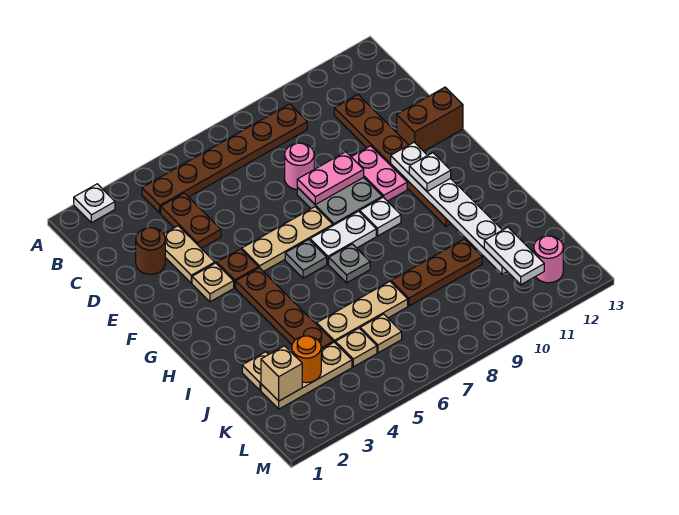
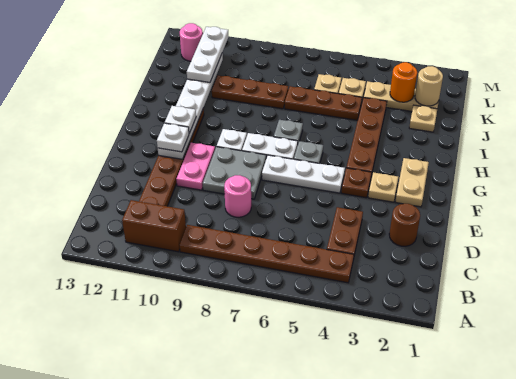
white 1x1 plate [74,184,115,223] -> white 1x1 plate moved to [157,123,189,152]
tan 1x2 plate [164,226,215,283] -> tan 1x2 plate moved to [395,158,429,207]
pink 1x2 plate [297,152,364,204] -> none
brown 1x2 brick [397,87,463,151] -> brown 1x2 brick moved to [122,200,186,252]
tan 1x3 plate [242,207,333,272] -> white 1x3 plate [262,155,345,193]
tan 1x3 plate [317,281,408,342] -> brown 1x3 plate [285,86,362,120]
tan 1x1 brick [261,346,302,401] -> tan 1x1 round brick [415,66,443,106]
white 1x2 plate [484,227,544,285] -> white 1x3 plate [187,27,229,82]

